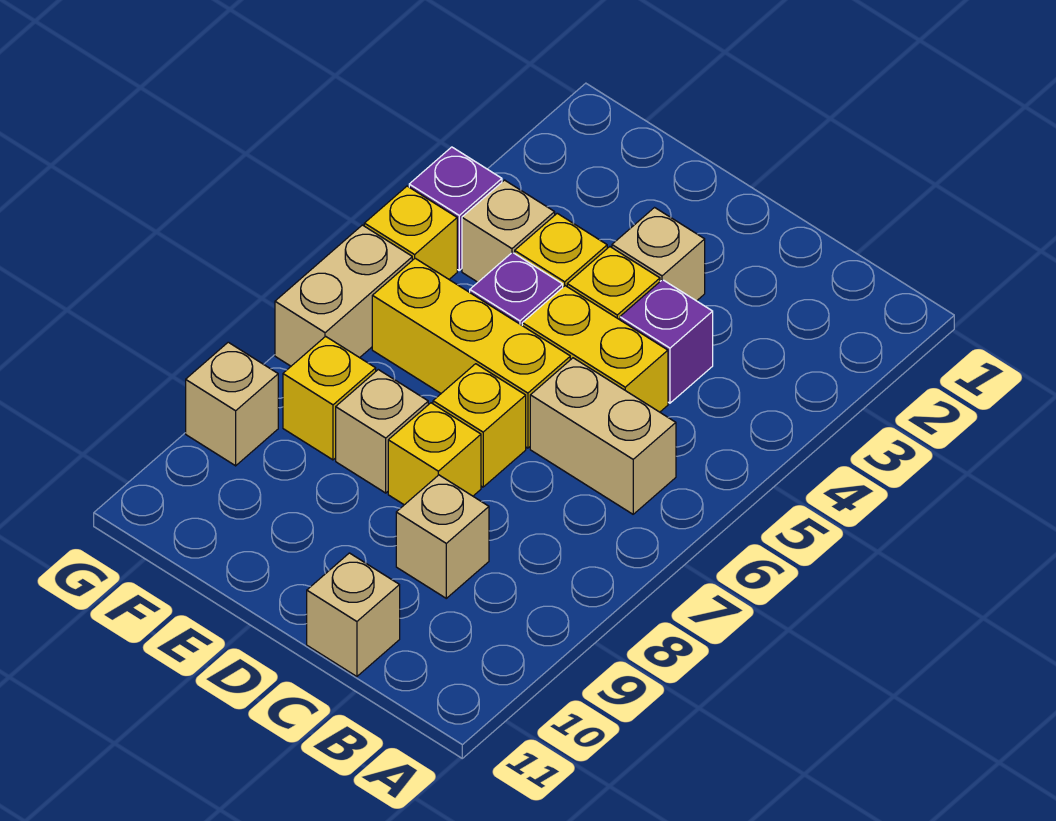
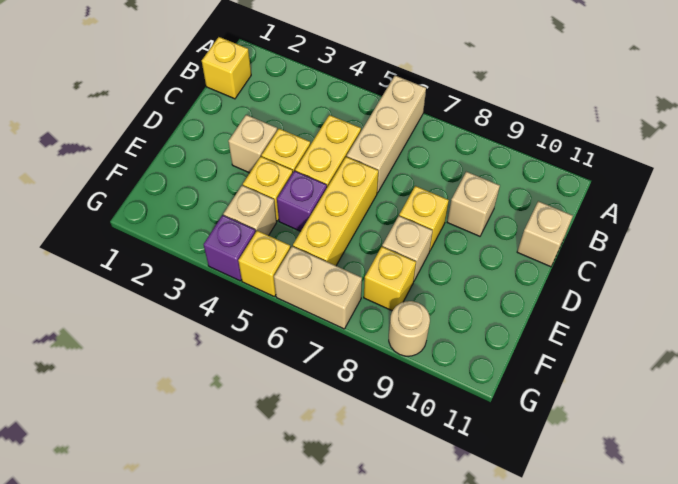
tan 1x2 brick [530,358,676,514] -> tan 1x3 brick [347,76,426,193]
purple 1x1 brick [620,280,713,403] -> none
yellow 1x1 brick [433,364,526,487] -> yellow 1x1 brick moved to [202,37,251,99]
tan 1x1 brick [186,342,278,466] -> tan 1x1 round brick [389,301,430,356]

